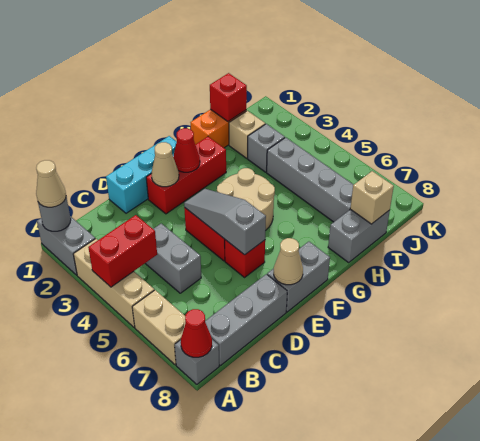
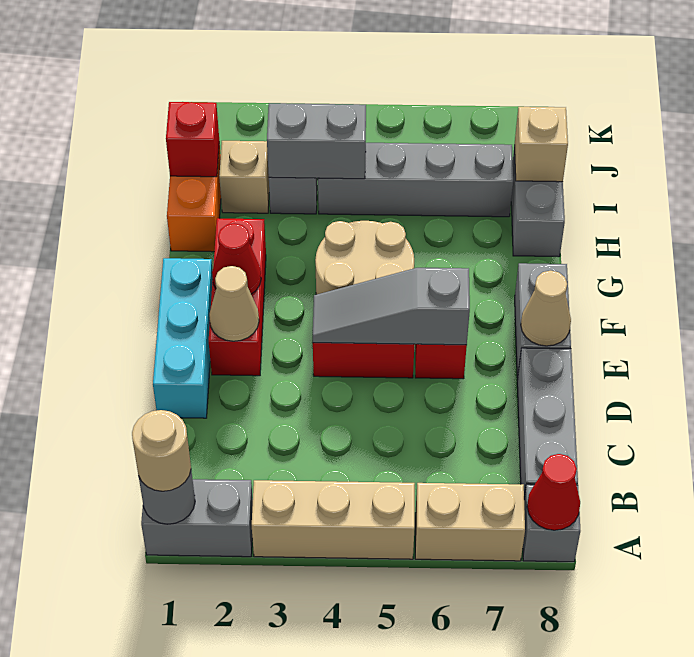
tan 1x1 cone [36,160,66,207] -> tan 1x1 round brick [132,410,191,491]
red 1x2 brick [88,215,157,287] -> none
grey 1x2 brick [145,224,201,293] -> grey 1x2 brick moved to [267,103,366,179]

